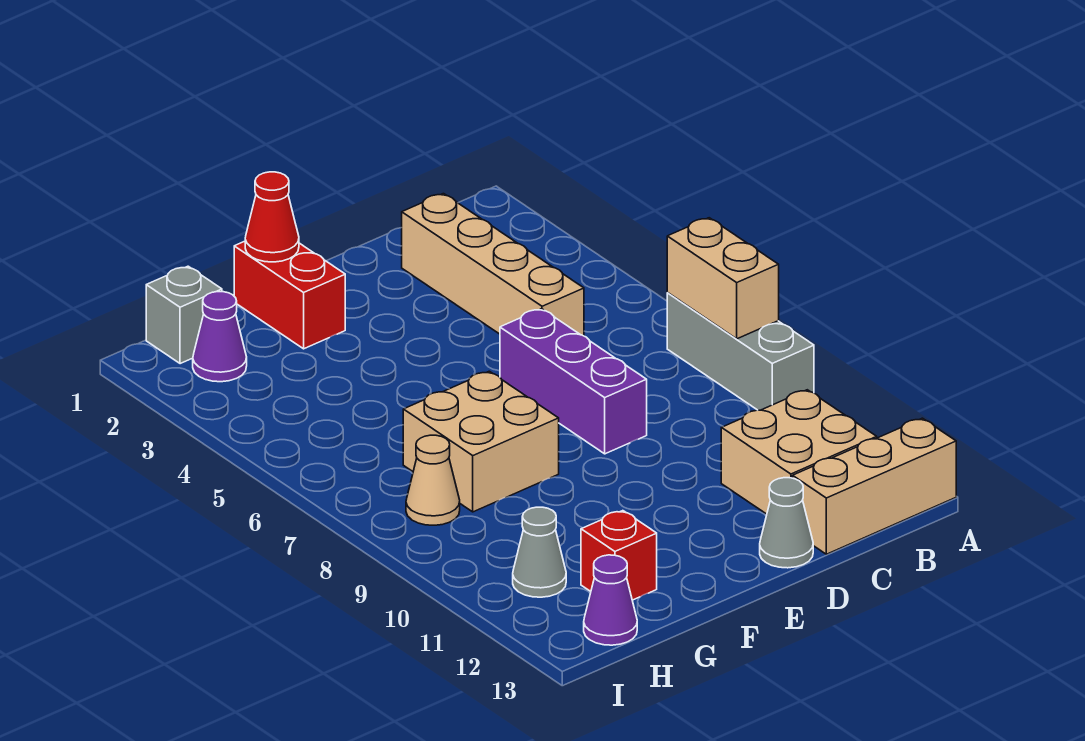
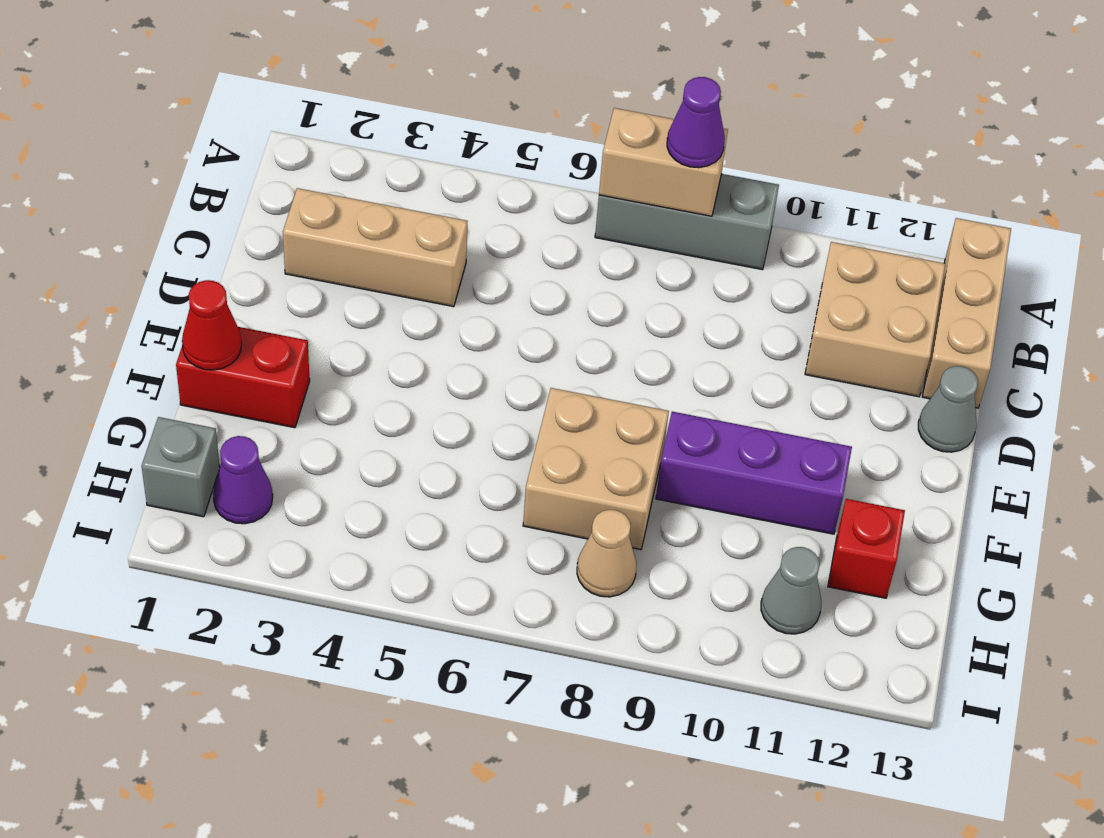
tan 1x4 brick [402,194,584,336] -> tan 1x3 brick [283,188,467,307]
purple 1x3 brick [500,309,647,454] -> purple 1x3 brick moved to [656,412,852,534]
purple 1x1 cone [584,555,637,645] -> purple 1x1 cone moved to [667,77,725,168]

